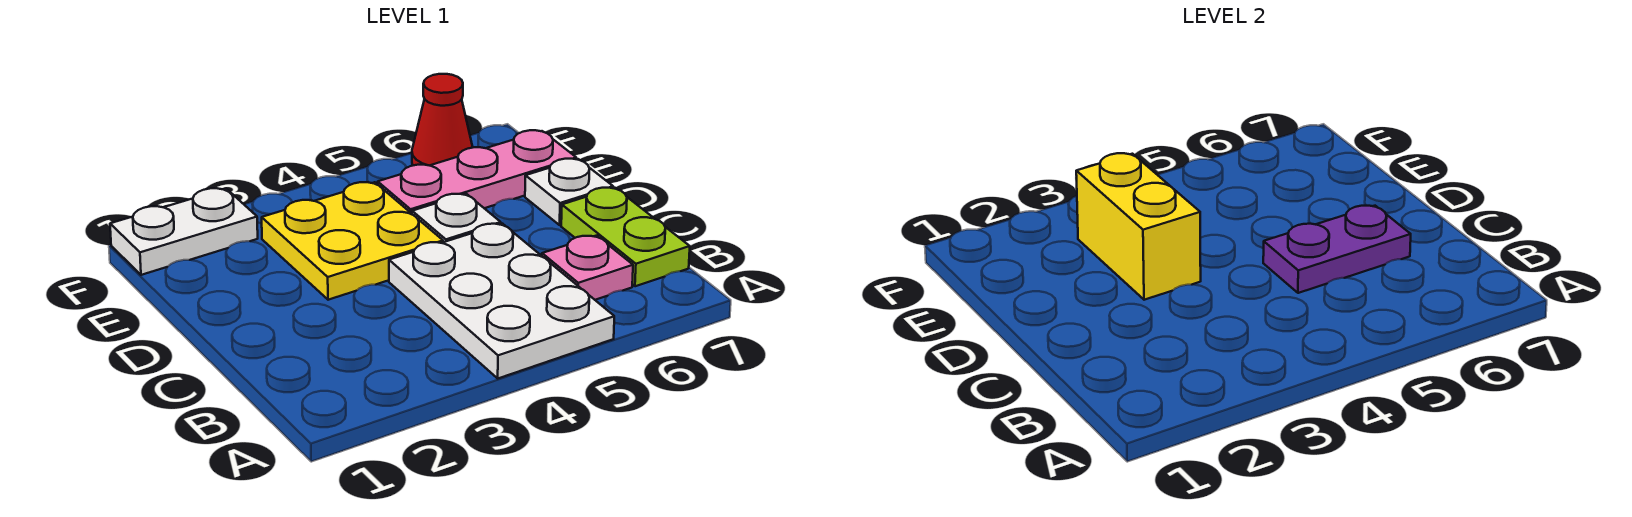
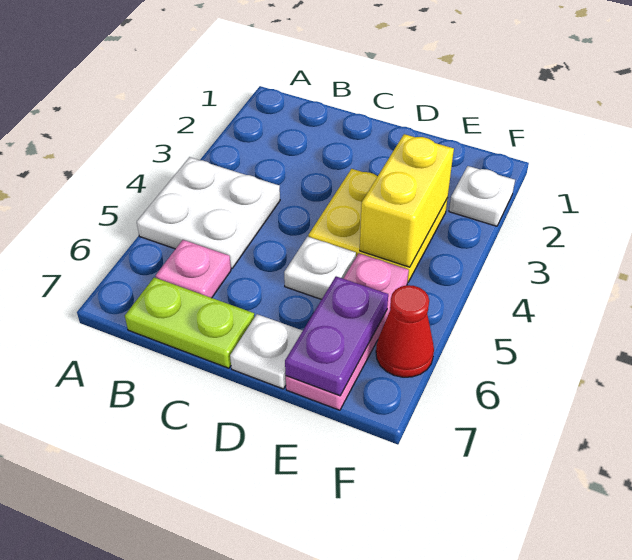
white 2x3 plate [389,224,614,378] -> white 2x2 plate [137,157,280,268]
purple 1x2 plate [1263,206,1411,293] -> purple 1x2 plate moved to [285,276,388,396]
yellow 1x2 brick [1076,153,1201,300] -> yellow 1x2 brick turned to [360,134,454,267]
white 1x2 plate [110,188,258,275] -> white 1x1 plate [449,166,515,226]

